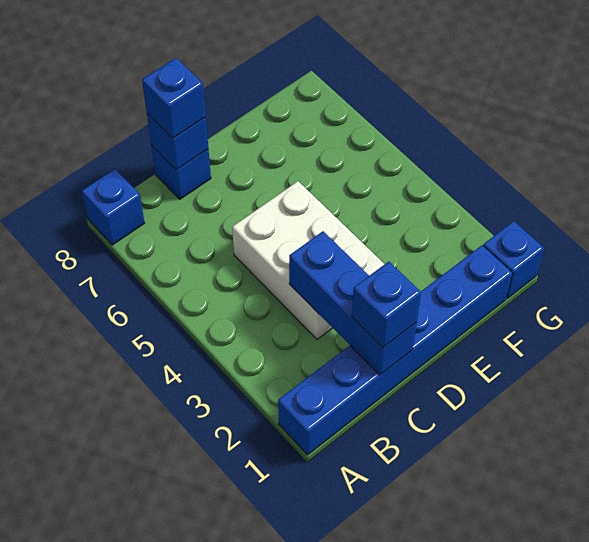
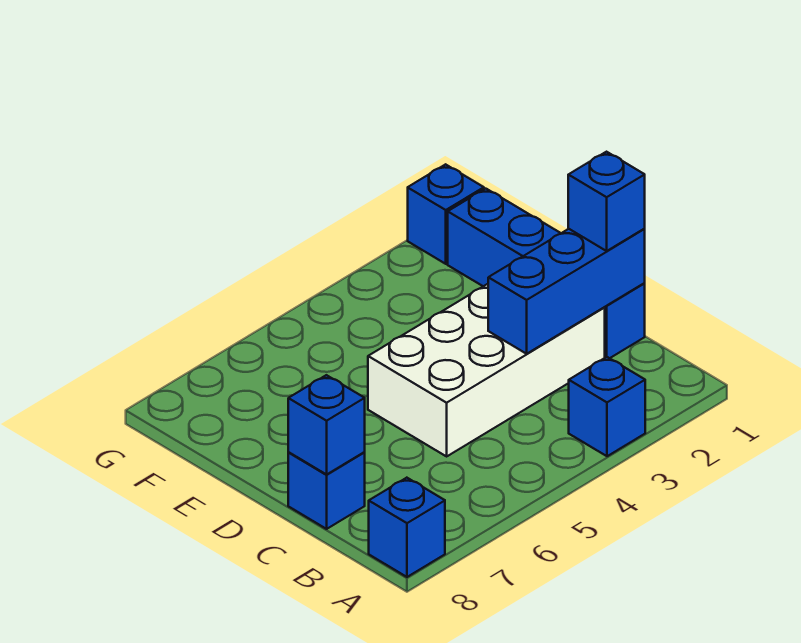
blue 1x6 brick [278,245,512,455] -> blue 1x4 brick [448,189,645,358]
white 2x3 brick [232,181,384,339] -> white 2x4 brick [368,284,605,456]
blue 1x1 brick [142,58,206,139] -> blue 1x1 brick moved to [569,357,645,456]

